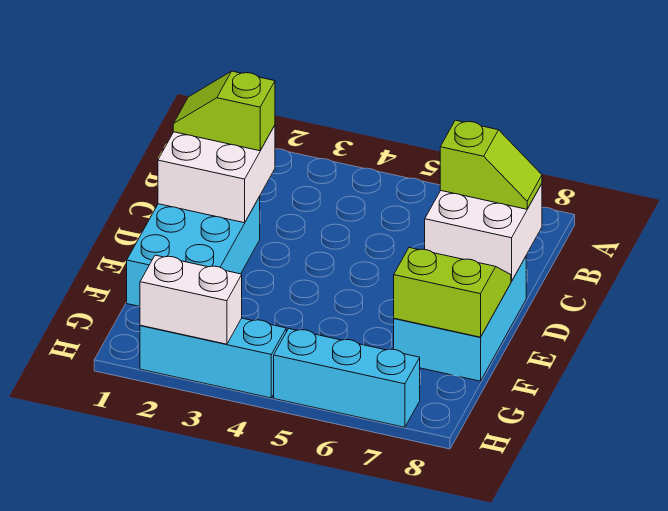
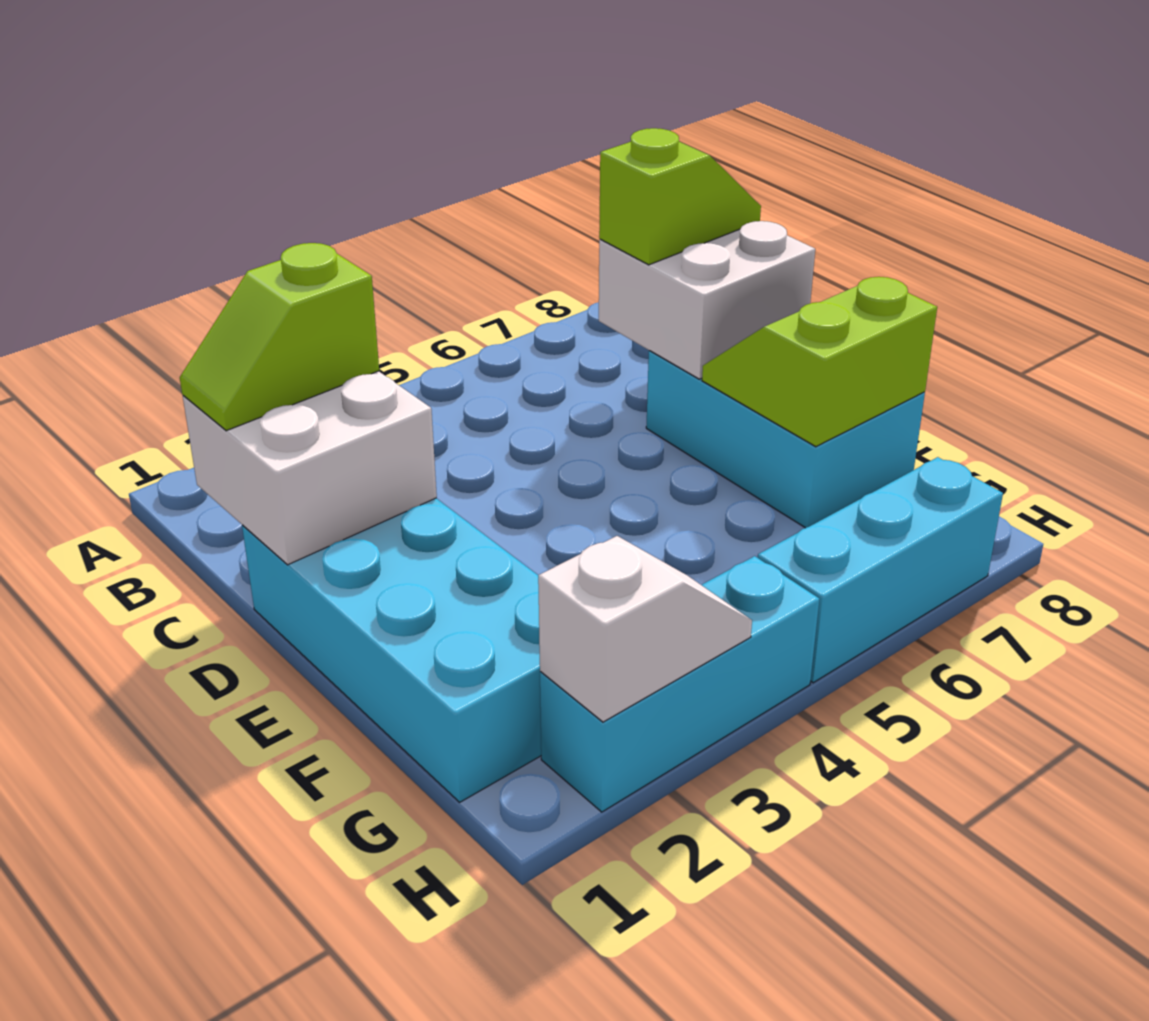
cyan 2x3 brick [127,197,260,307] -> cyan 2x4 brick [242,498,541,802]
white 1x2 brick [140,255,242,344] -> white 1x2 slope [538,536,752,722]

